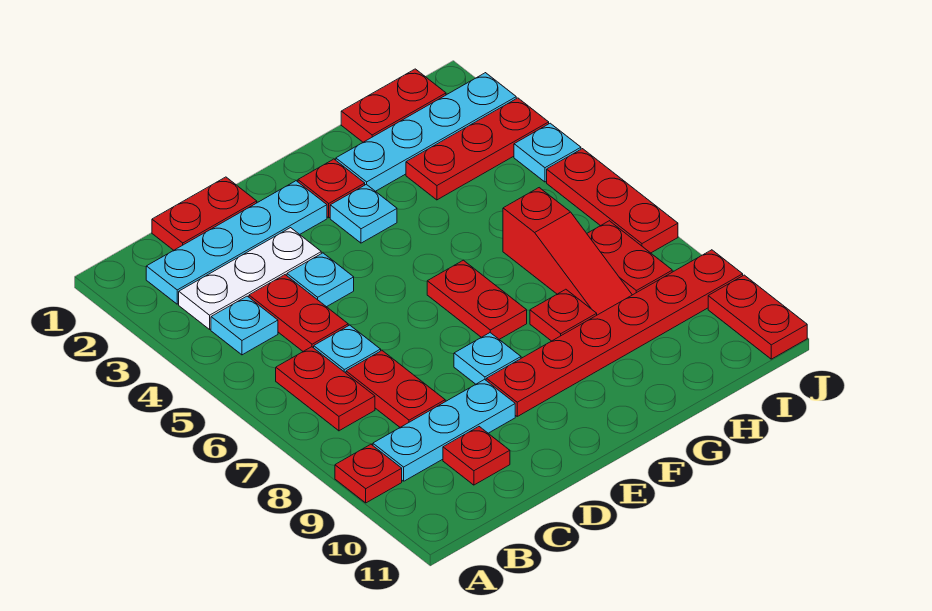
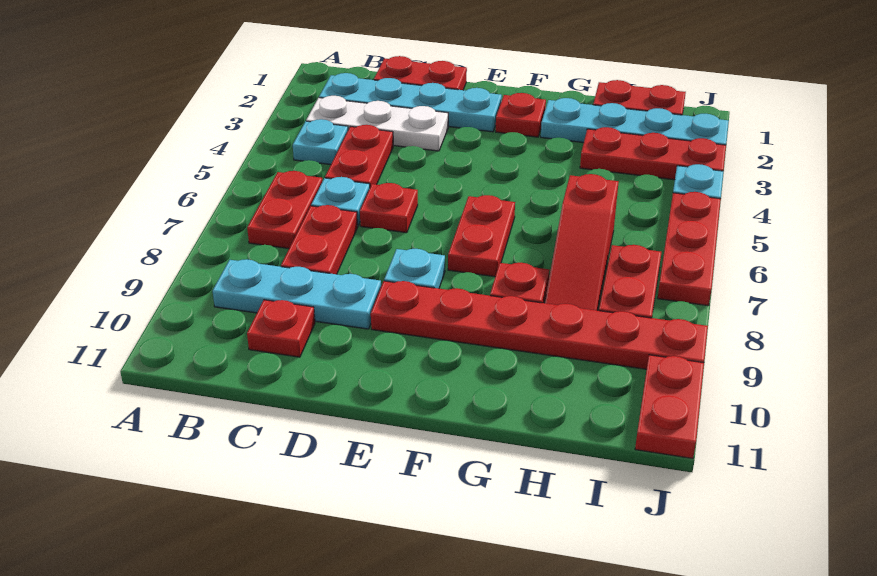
red 1x1 plate [335,444,402,503] -> red 1x1 plate moved to [360,183,418,233]
cyan 1x1 plate [287,253,354,307] -> none
cyan 1x1 plate [330,184,397,243] -> none

